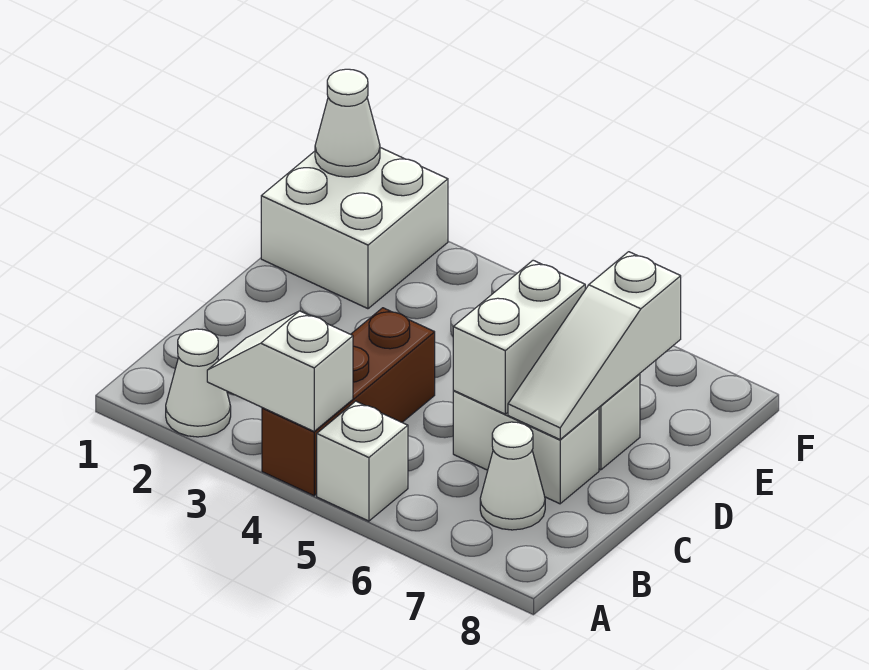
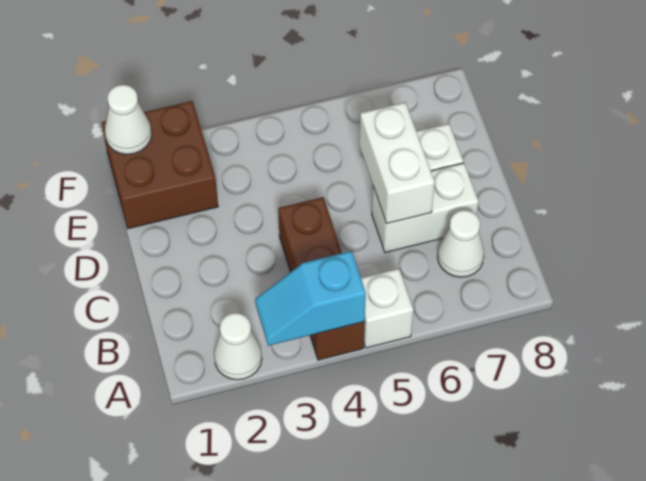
white 1x2 slope [207,311,353,431] -> cyan 1x2 slope [255,251,366,346]
white 1x3 slope [508,252,681,439] -> none
white 2x2 brick [261,148,448,309] -> brown 2x2 brick [101,101,218,229]

